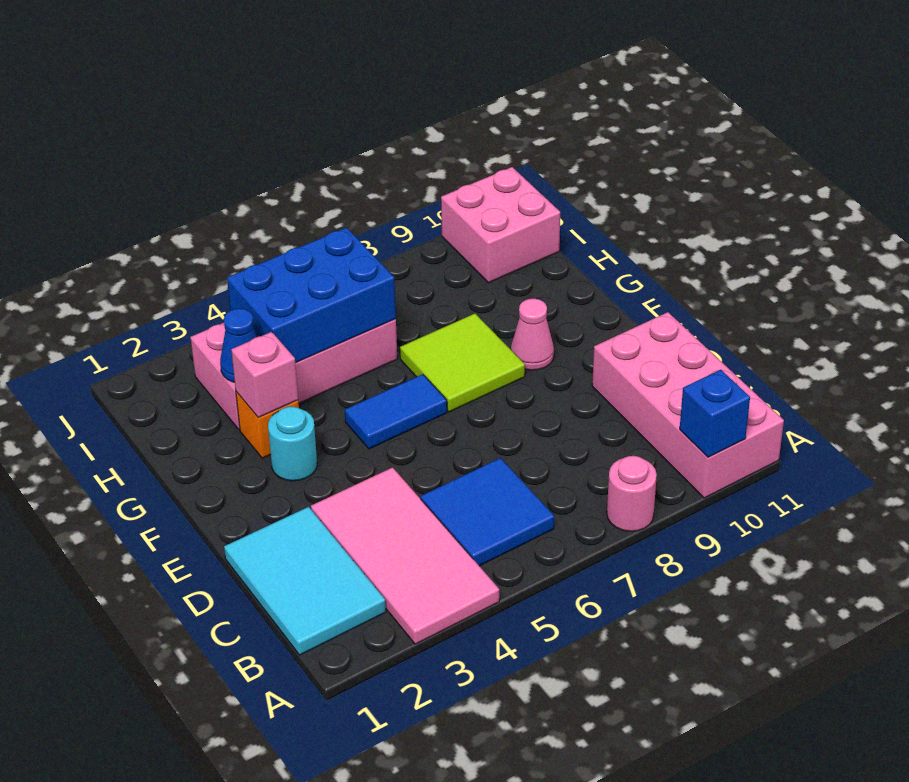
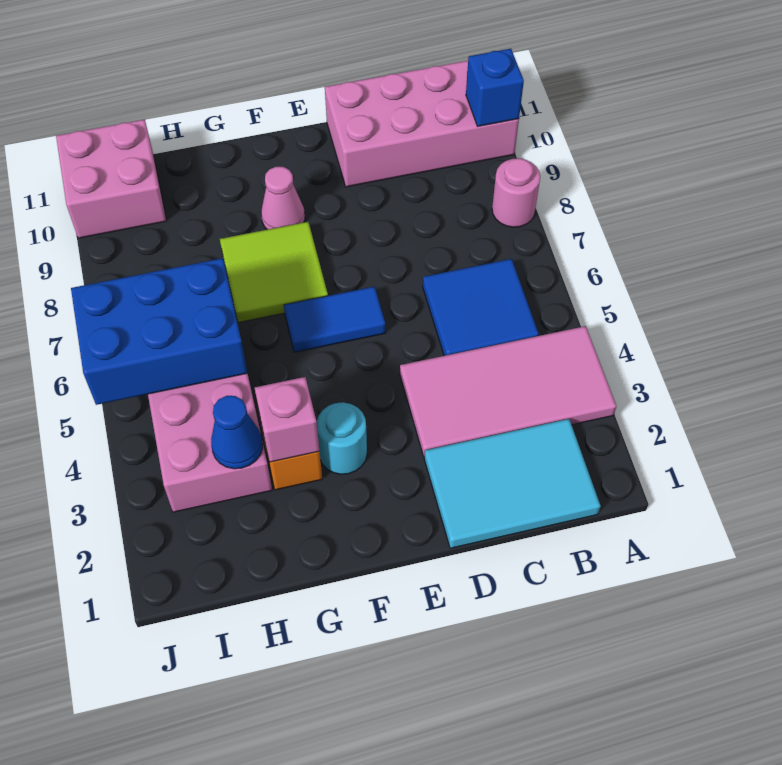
blue 1x2 tile [345,374,447,449] -> blue 1x2 tile turned to [284,287,386,352]
blue 2x3 brick [227,228,396,363] -> blue 2x3 brick turned to [71,258,247,405]

